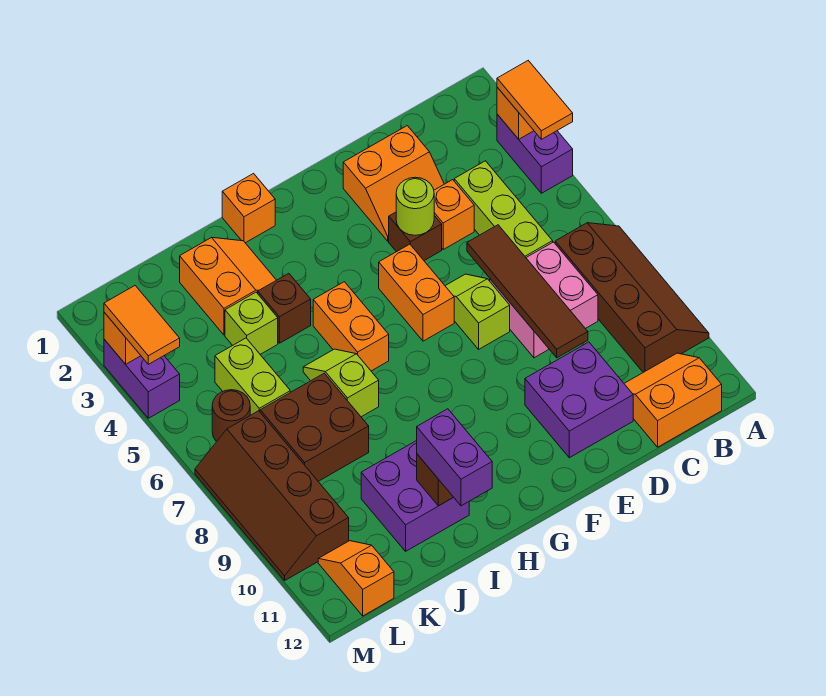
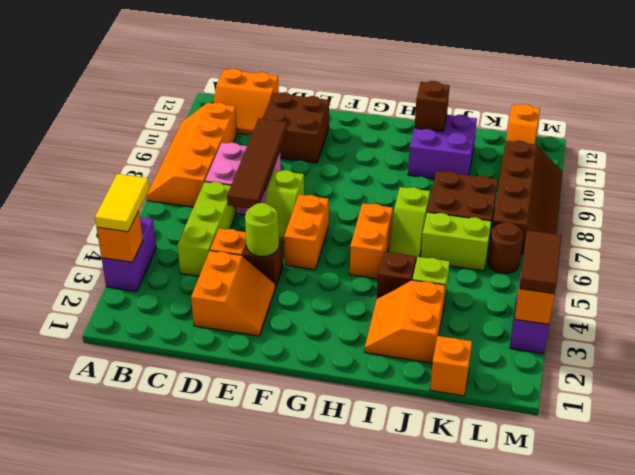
orange 1x2 tile [497,61,573,139] -> yellow 1x2 tile [95,174,149,232]
brown 2x4 slope [555,223,709,372] -> orange 2x4 slope [147,102,237,207]
orange 2x2 slope [343,126,444,241] -> orange 2x2 slope turned to [191,251,276,336]
purple 2x2 brick [525,342,633,458] -> brown 2x2 brick [263,92,329,163]
orange 1x1 brick [222,174,275,243] -> orange 1x1 brick moved to [430,336,472,396]
purple 1x2 brick [417,409,492,506] -> none
lime 1x2 brick [215,338,290,415] -> lime 1x2 brick turned to [421,212,491,271]
orange 1x2 tile [104,286,180,364] -> brown 1x2 tile [519,230,561,294]

